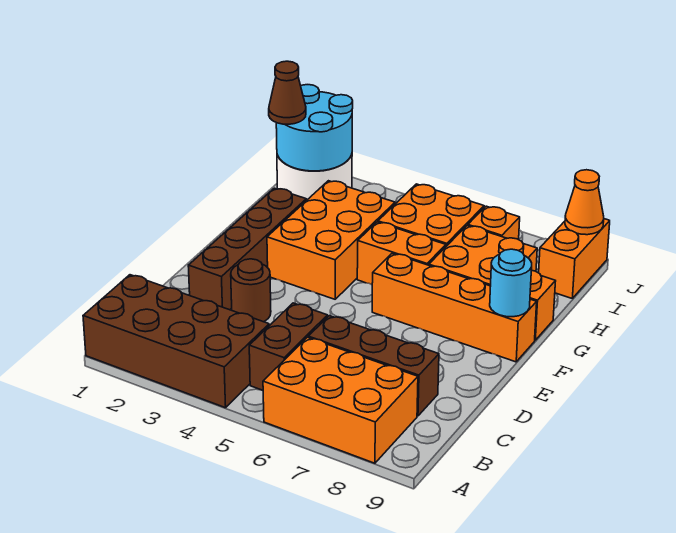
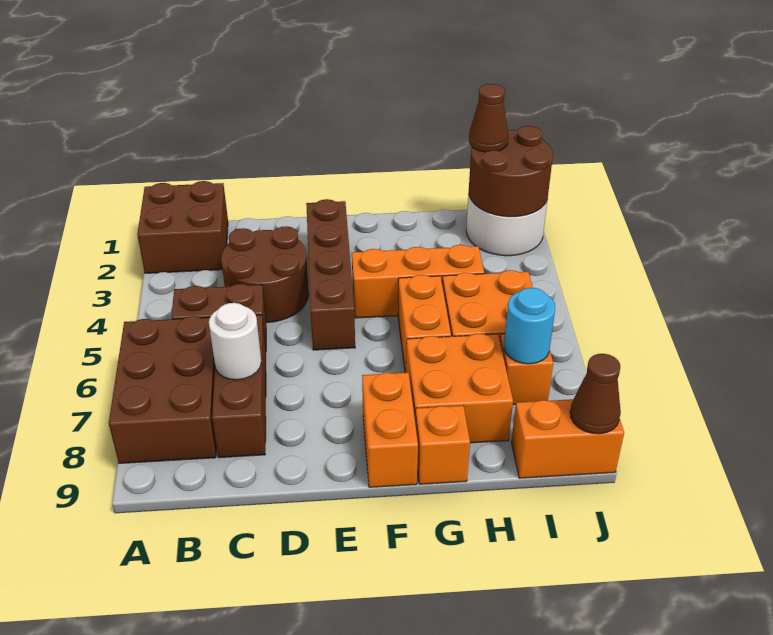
brown 2x4 brick [83,275,269,408] -> brown 2x2 brick [137,181,228,273]
orange 2x3 brick [263,337,418,463] -> brown 2x3 brick [109,316,217,463]
none -> white 1x1 round brick [209,303,261,380]
brown 1x4 brick [188,188,306,310] -> brown 1x4 brick turned to [306,199,355,350]
brown 1x1 round brick [231,259,271,322] -> brown 2x2 round brick [221,226,309,323]
orange 2x3 brick [267,181,395,299] -> orange 1x3 brick [352,245,484,318]
orange 1x4 brick [372,253,537,362] -> orange 1x2 brick [362,373,418,487]
cyan 1x1 round brick [490,249,532,317] -> cyan 1x1 round brick moved to [504,288,555,364]
cyan 2x2 round brick [276,85,353,171] -> brown 2x2 round brick [469,126,553,217]
orange 1x1 cone [565,170,604,235] -> brown 1x1 cone [570,354,621,434]

